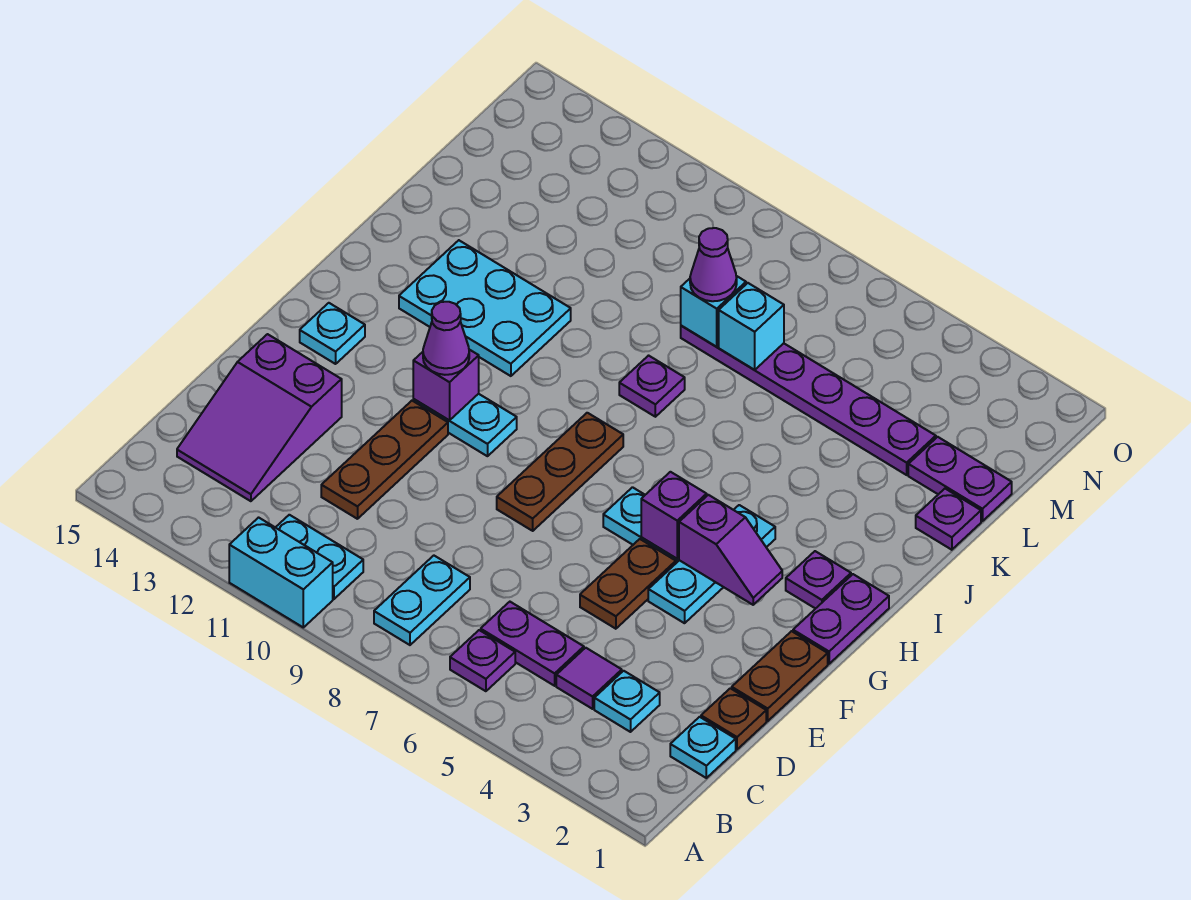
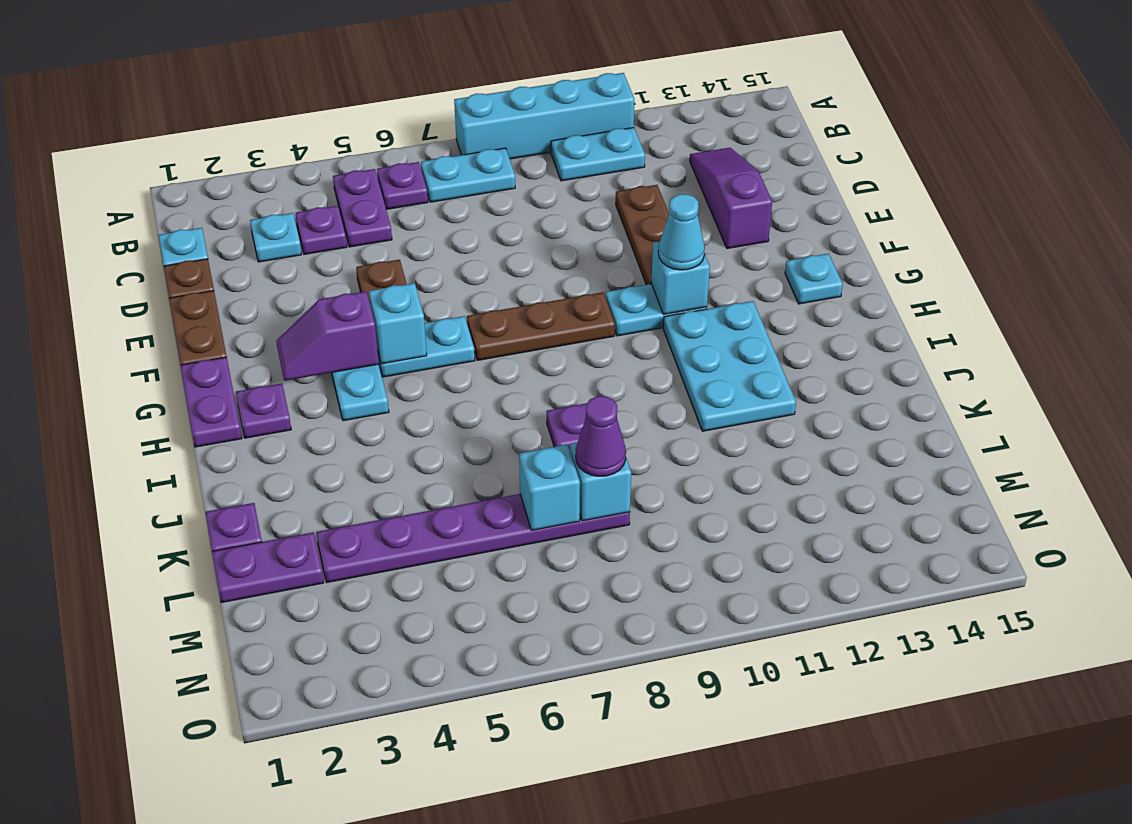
cyan 1x2 brick [229,518,333,627] -> cyan 1x4 brick [454,73,634,159]
cyan 1x2 plate [374,556,470,645] -> cyan 1x2 plate turned to [421,148,515,202]
purple 1x1 tile [556,648,622,709] -> purple 1x1 plate [296,206,347,254]
purple 1x2 plate [481,602,584,686] -> purple 1x2 plate turned to [333,169,392,247]
purple 2x3 slope [177,334,342,501] -> purple 1x3 slope [690,148,772,249]
brown 1x3 plate [497,413,623,531] -> brown 1x3 plate turned to [467,292,615,360]
purple 1x1 brick [641,472,707,559] -> cyan 1x1 brick [369,283,427,364]
purple 1x1 brick [413,350,479,420] -> cyan 1x1 brick [651,242,710,314]
purple 1x1 cone [423,302,469,375] -> cyan 1x1 cone [658,194,705,270]
cyan 2x3 plate [399,240,571,376] -> cyan 2x3 plate turned to [663,301,796,431]

